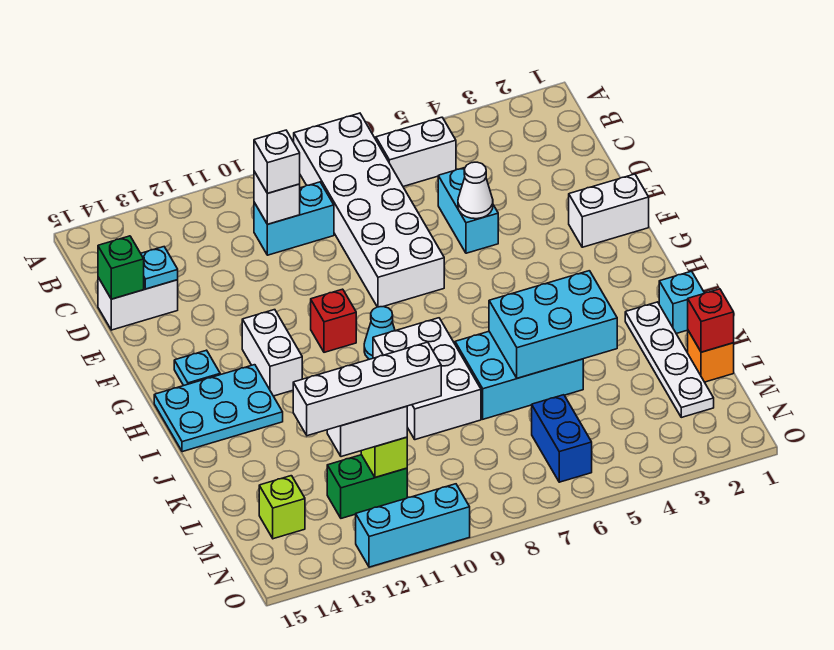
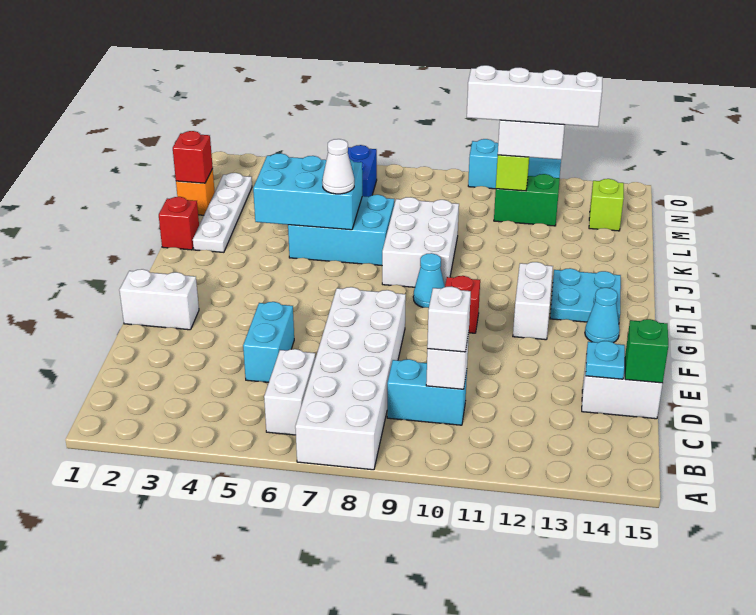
white 1x2 brick [376,117,456,187] -> white 1x2 brick turned to [264,349,316,435]
white 1x1 cone [458,162,493,219] -> white 1x1 cone moved to [322,139,354,194]
cyan 1x1 plate [174,350,220,386] -> cyan 1x1 cone [585,288,620,343]
cyan 2x3 plate [154,365,283,452] -> cyan 2x2 plate [550,268,621,322]
cyan 1x1 brick [659,271,704,334] -> red 1x1 brick [159,197,199,250]

